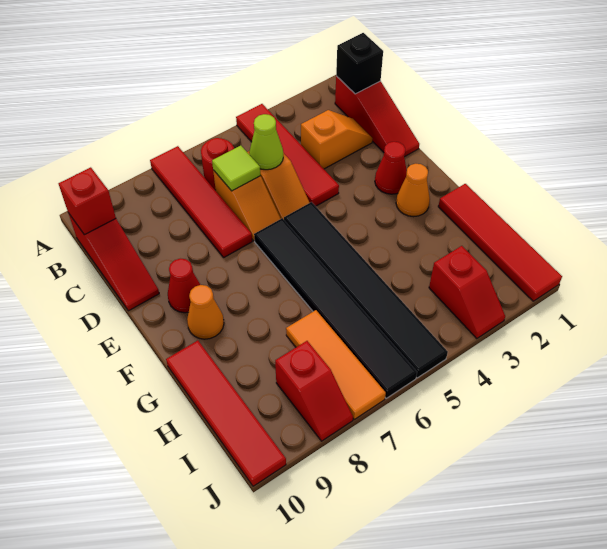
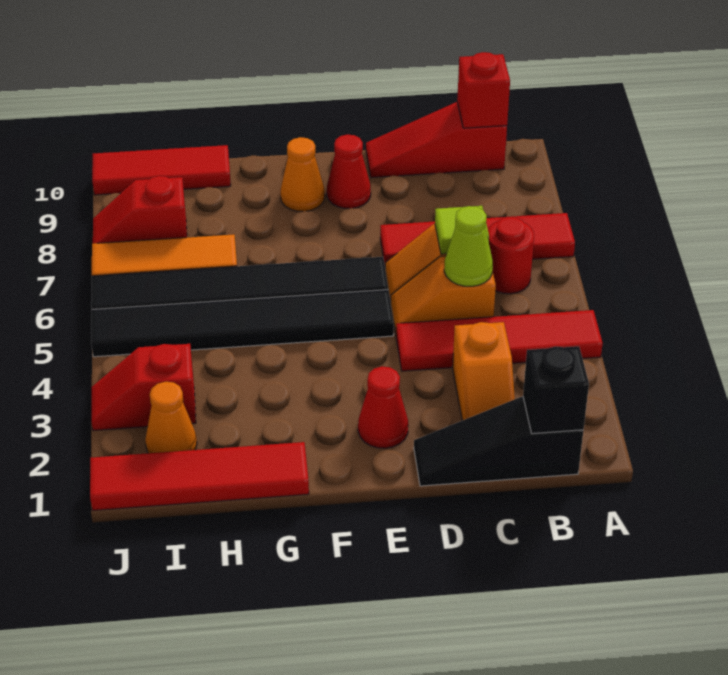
red 1x3 slope [335,76,419,157] -> black 1x3 slope [414,396,583,486]
orange 1x1 cone [396,164,430,217] -> orange 1x1 cone moved to [145,382,197,453]
red 1x4 tile [166,341,286,486] -> red 1x3 tile [92,145,231,195]

